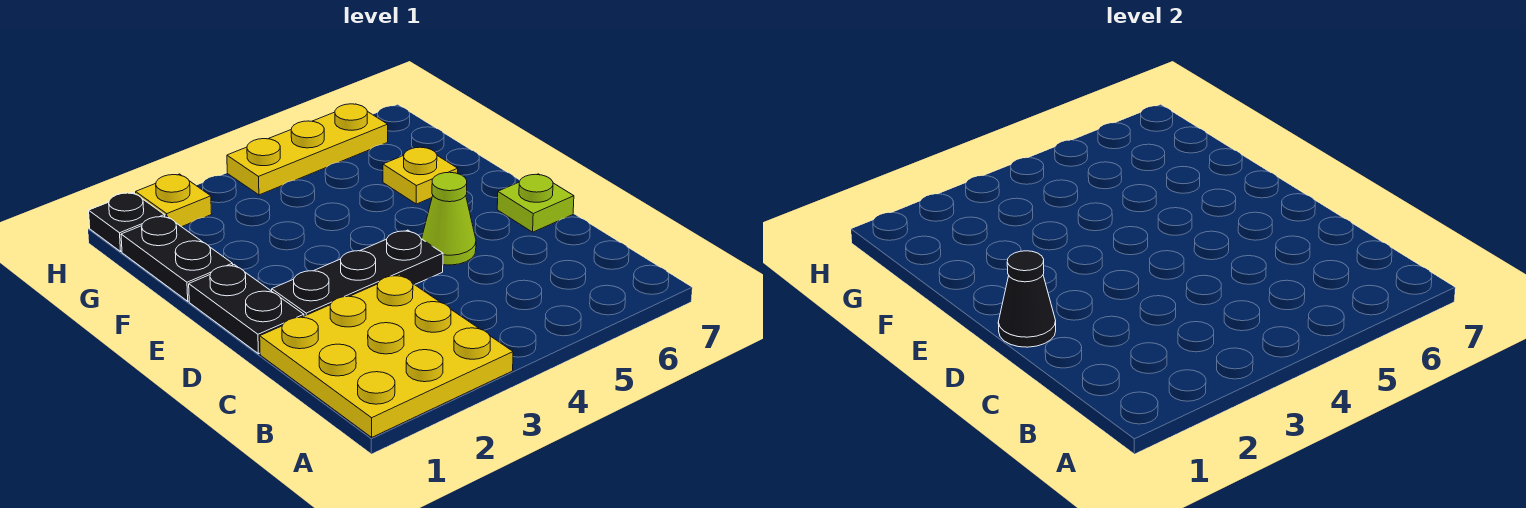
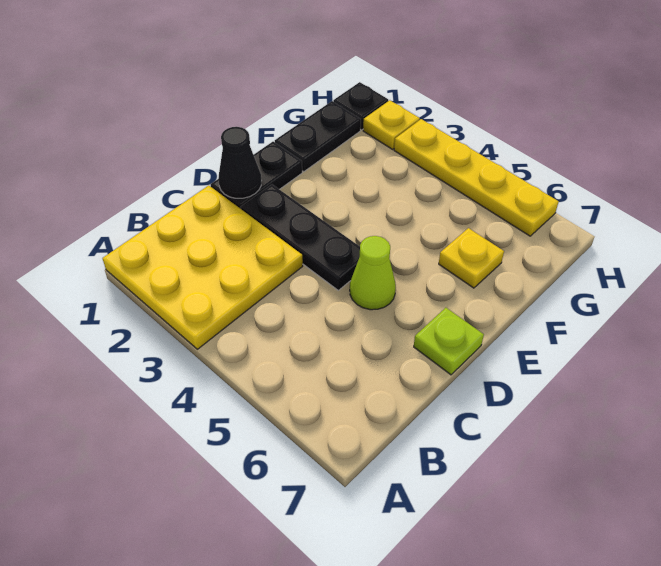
yellow 1x3 plate [227,104,388,195] -> yellow 1x4 plate [394,119,559,236]

